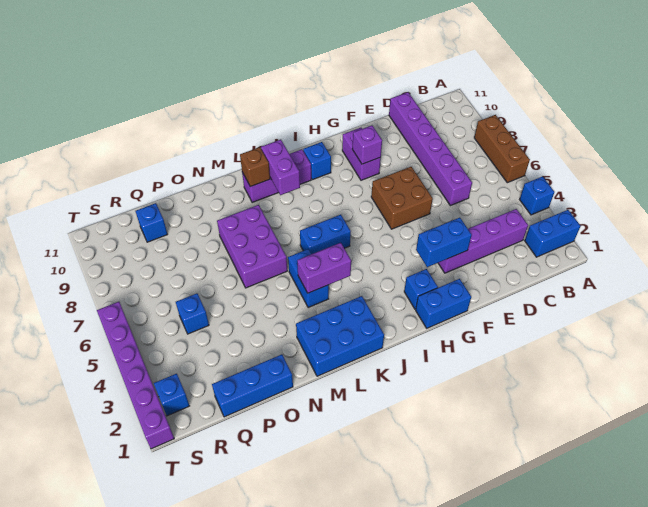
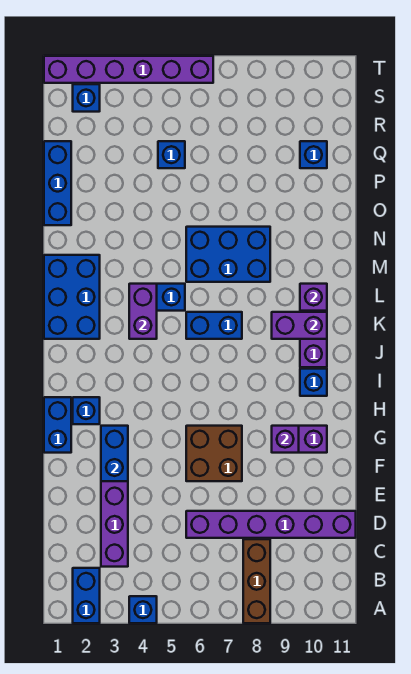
brown 1x3 brick [474,115,530,183] -> brown 1x3 brick turned to [243,539,270,623]
blue 1x2 brick [300,215,351,254] -> blue 1x2 brick turned to [186,312,242,339]
brown 1x1 brick [240,147,270,187] -> purple 1x1 brick [300,284,327,311]
purple 2x3 brick [217,205,287,288] -> blue 2x3 brick [186,227,270,282]

